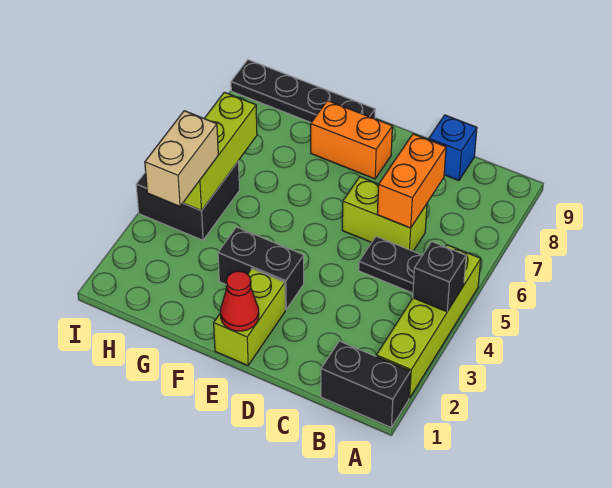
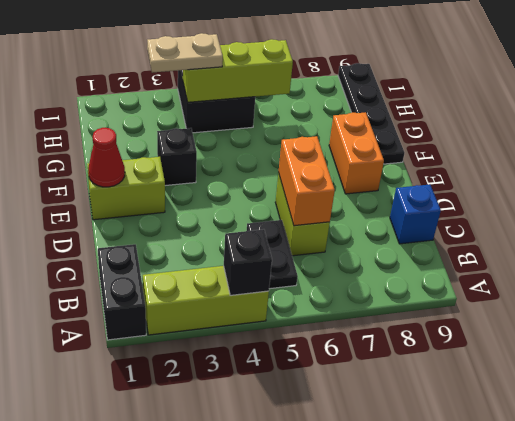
lime 1x4 brick [376,245,481,398] -> lime 1x3 brick [143,266,269,335]
orange 1x2 brick [377,134,446,228] -> orange 1x2 brick turned to [278,136,335,226]
black 1x2 brick [218,227,304,310] -> black 1x1 brick [157,128,197,186]
tan 1x2 brick [145,111,218,206] -> tan 1x2 plate [147,33,223,73]

